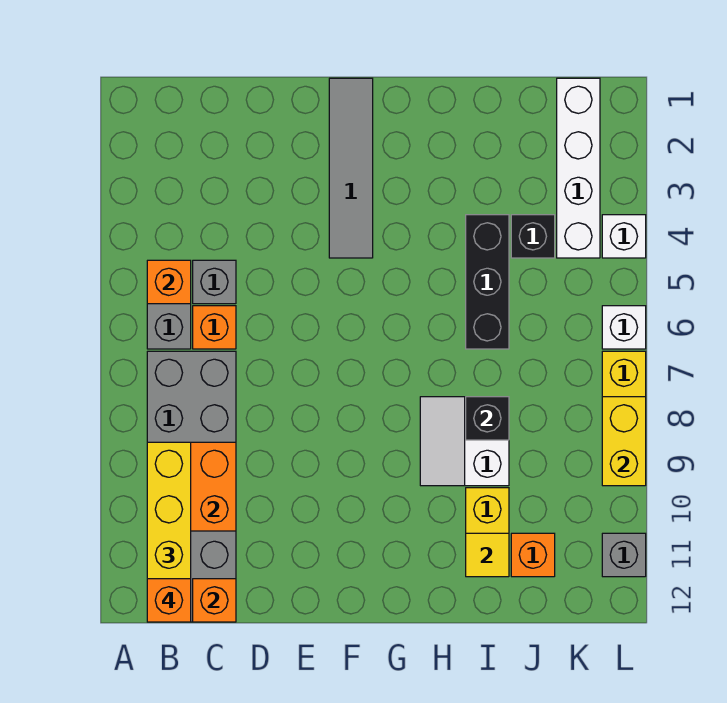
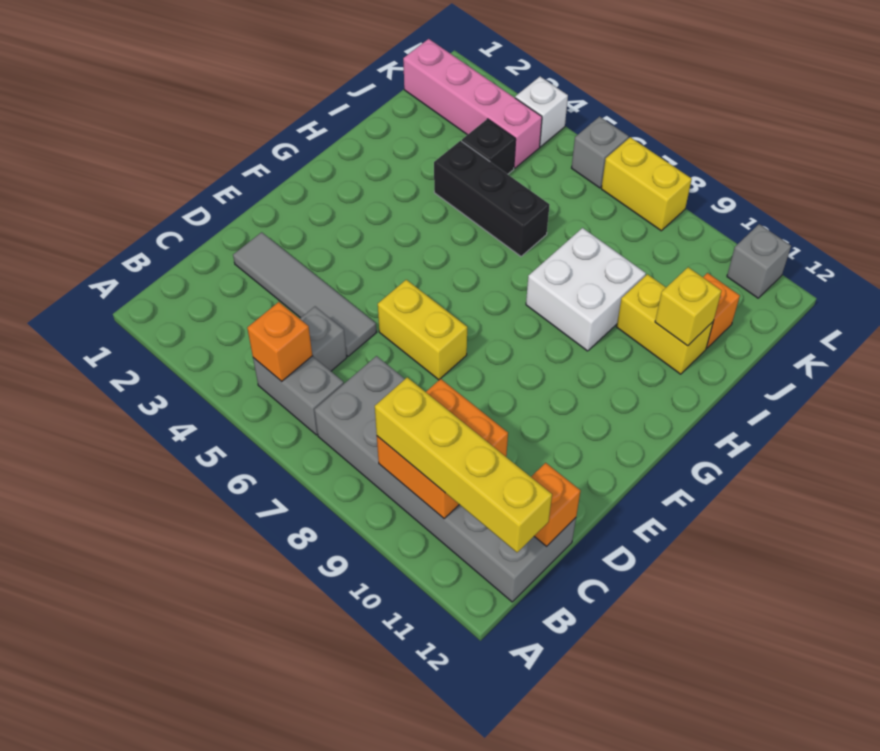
orange 1x1 brick [147,579,191,622] -> none
orange 1x1 brick [193,306,236,349] -> none
grey 1x4 tile [329,78,373,258] -> grey 1x4 tile moved to [233,232,376,356]
white 2x2 slope [420,397,509,486] -> white 2x2 brick [526,228,646,351]
black 1x1 brick [466,397,509,440] -> none
yellow 1x1 tile [466,533,509,577] -> yellow 1x1 brick [655,267,721,346]
white 1x4 brick [557,78,600,258] -> pink 1x4 brick [403,39,542,168]
white 1x1 brick [602,306,646,349] -> grey 1x1 brick [572,117,629,188]
yellow 1x2 brick [602,397,646,486] -> yellow 1x2 brick moved to [378,280,467,380]

